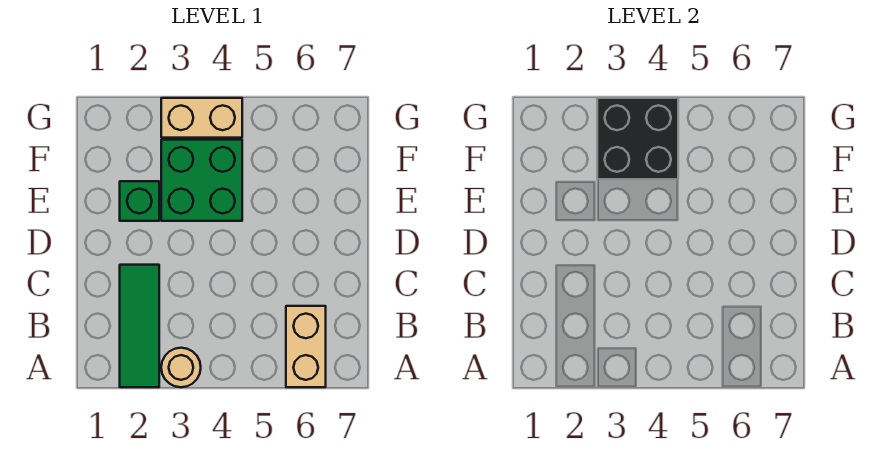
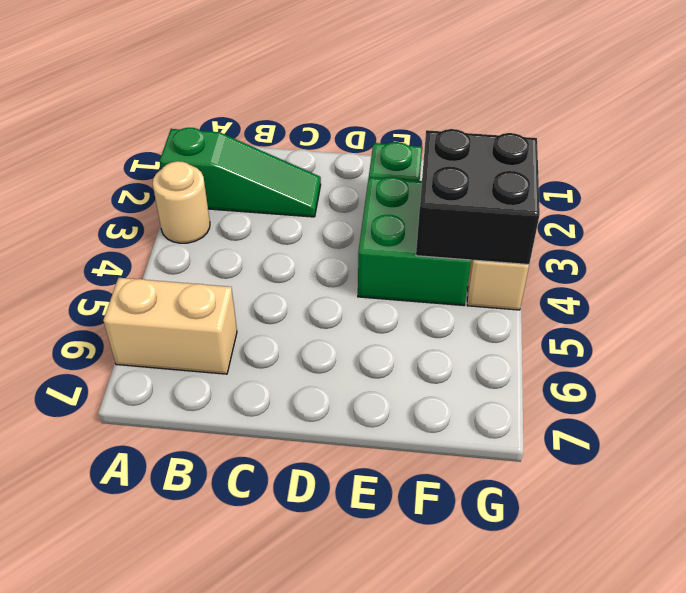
green 1x3 tile [120,265,159,387] -> green 1x3 slope [160,128,321,217]

